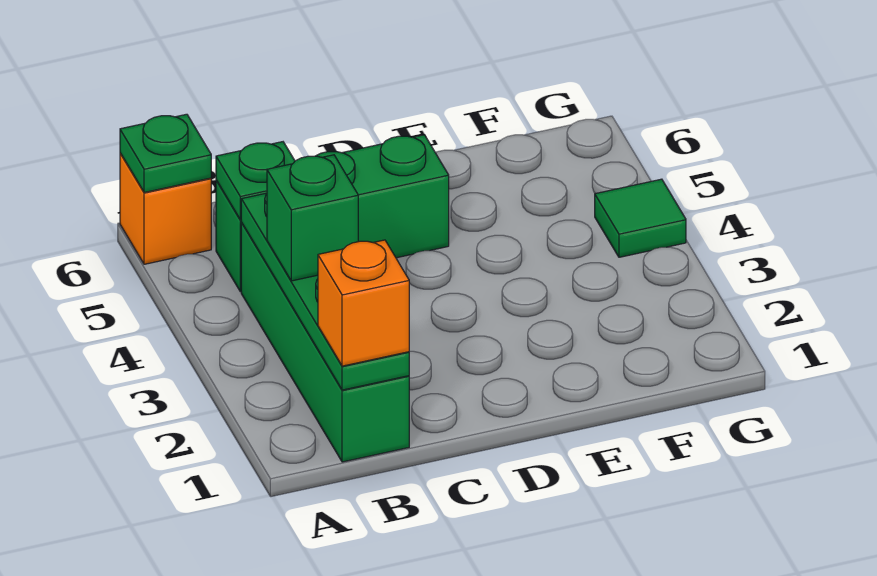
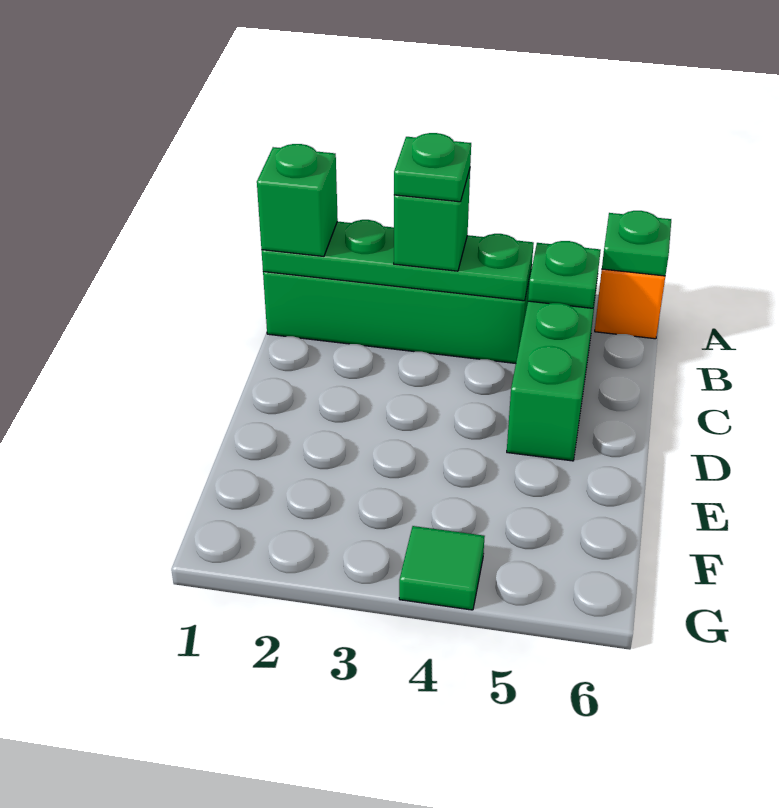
orange 1x1 brick [318,240,409,366] -> green 1x1 brick [257,144,338,256]
none -> green 1x1 plate [394,133,471,202]

